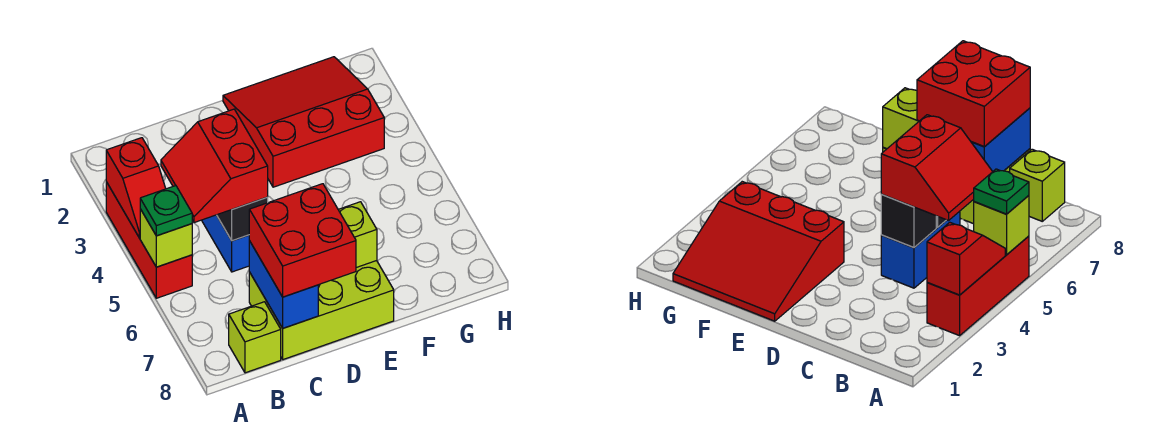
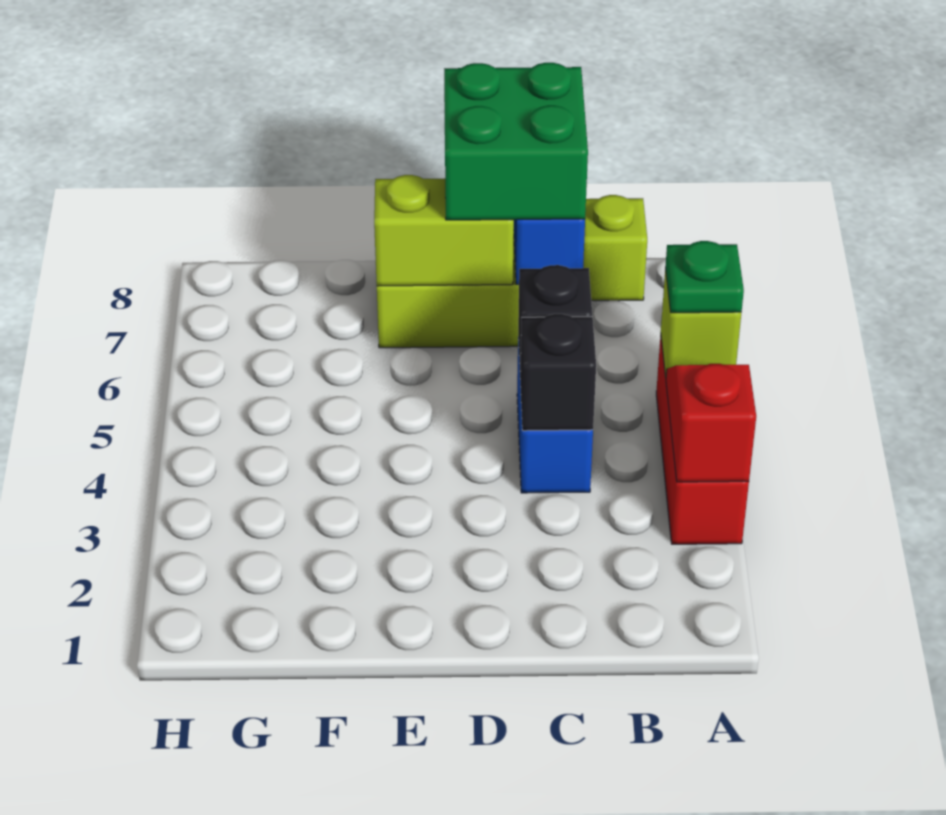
red 2x2 slope [161,109,268,223] -> none
red 2x2 brick [249,184,356,297] -> green 2x2 brick [444,63,588,220]
red 3x3 slope [223,57,384,187] -> none

